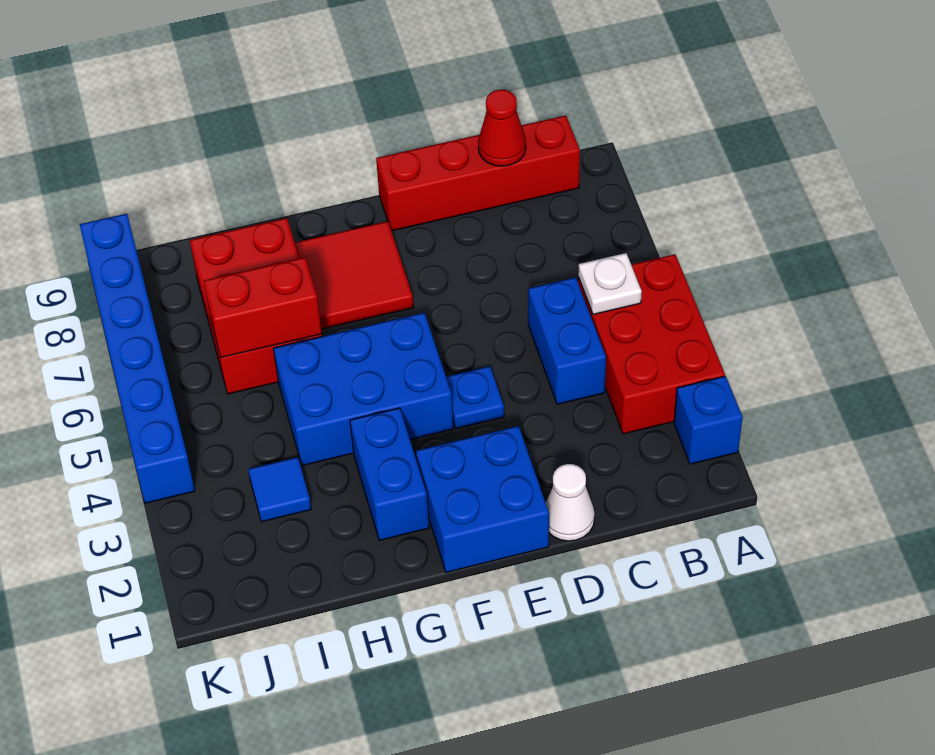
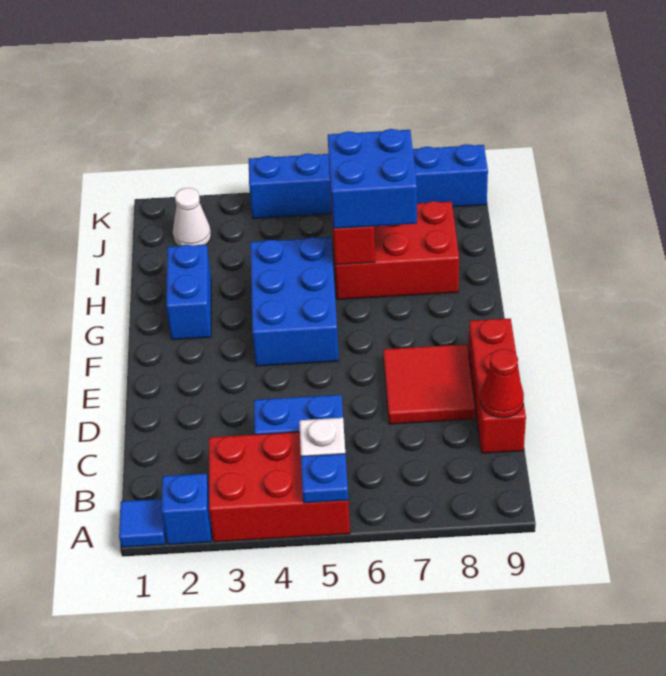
red 1x4 brick [376,116,580,231] -> red 1x3 brick [469,318,526,453]
white 1x1 cone [546,464,595,541] -> white 1x1 cone moved to [173,188,211,246]
blue 2x2 brick [416,426,549,572] -> blue 2x2 brick moved to [328,129,417,229]
blue 1x1 plate [446,366,504,429] -> blue 1x1 plate moved to [301,454,348,503]
red 2x2 tile [295,221,413,329] -> red 2x2 tile moved to [383,344,475,424]
blue 1x2 brick [350,408,429,540] -> blue 1x2 brick turned to [166,245,211,340]
blue 1x1 tile [248,457,311,522] -> blue 1x1 tile moved to [119,499,165,547]

